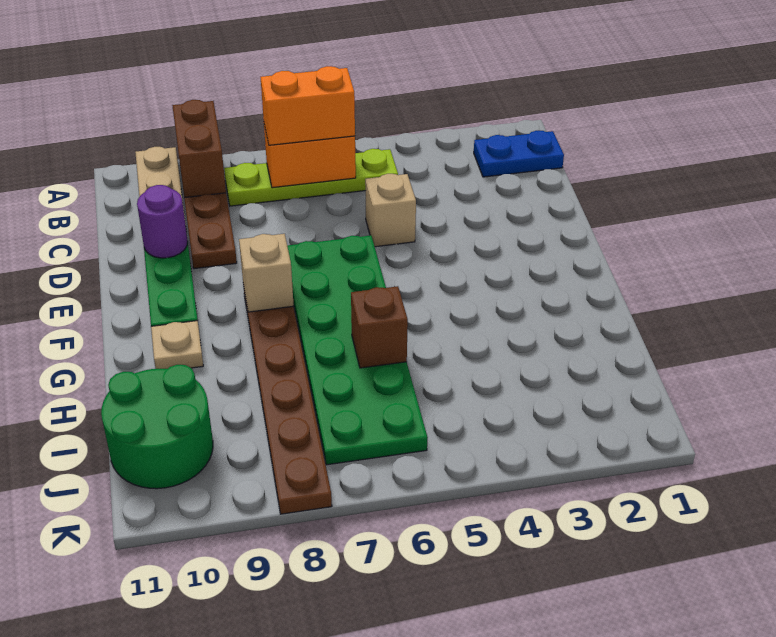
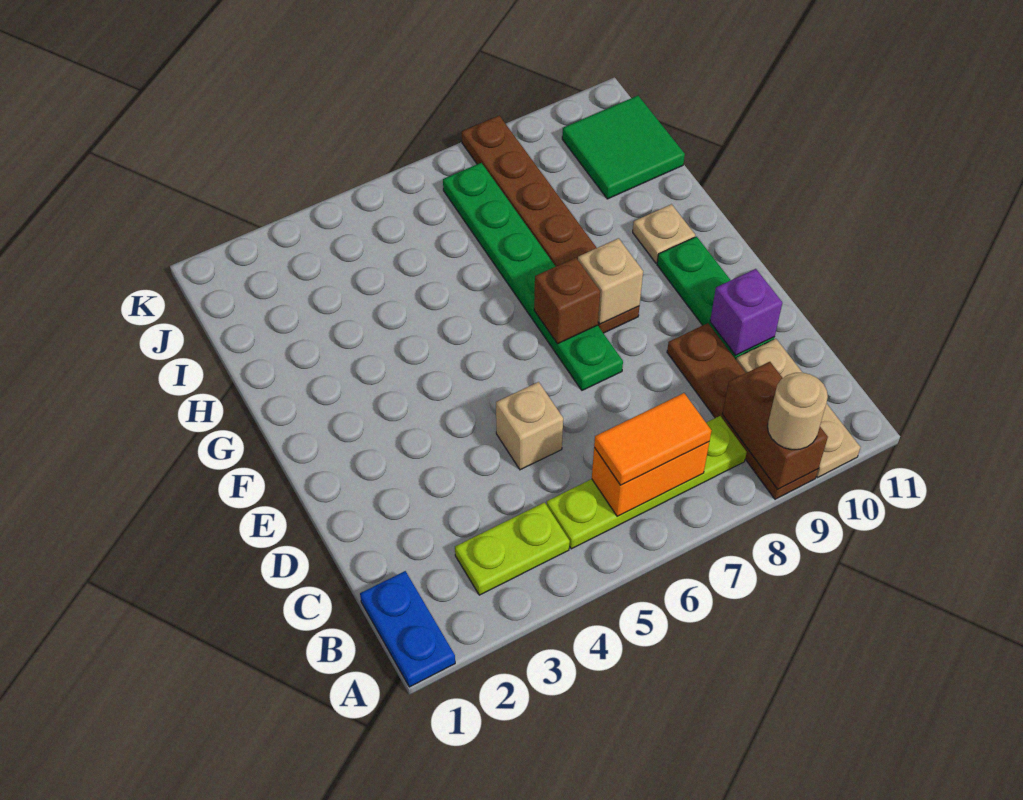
none -> tan 1x1 round brick [767,373,828,450]
blue 1x2 plate [474,131,564,177] -> blue 1x2 plate turned to [360,571,455,687]
none -> lime 1x2 plate [455,502,570,595]
orange 1x2 brick [261,66,355,145] -> orange 1x2 tile [594,393,711,485]
purple 1x1 round brick [137,185,188,258] -> purple 1x1 brick [710,269,782,355]
green 2x6 plate [287,235,428,465] -> green 1x6 plate [443,163,623,390]
brown 1x1 brick [351,286,408,368] -> brown 1x1 brick moved to [534,258,600,344]
green 2x2 round brick [101,365,213,489] -> green 2x2 tile [562,96,685,199]

